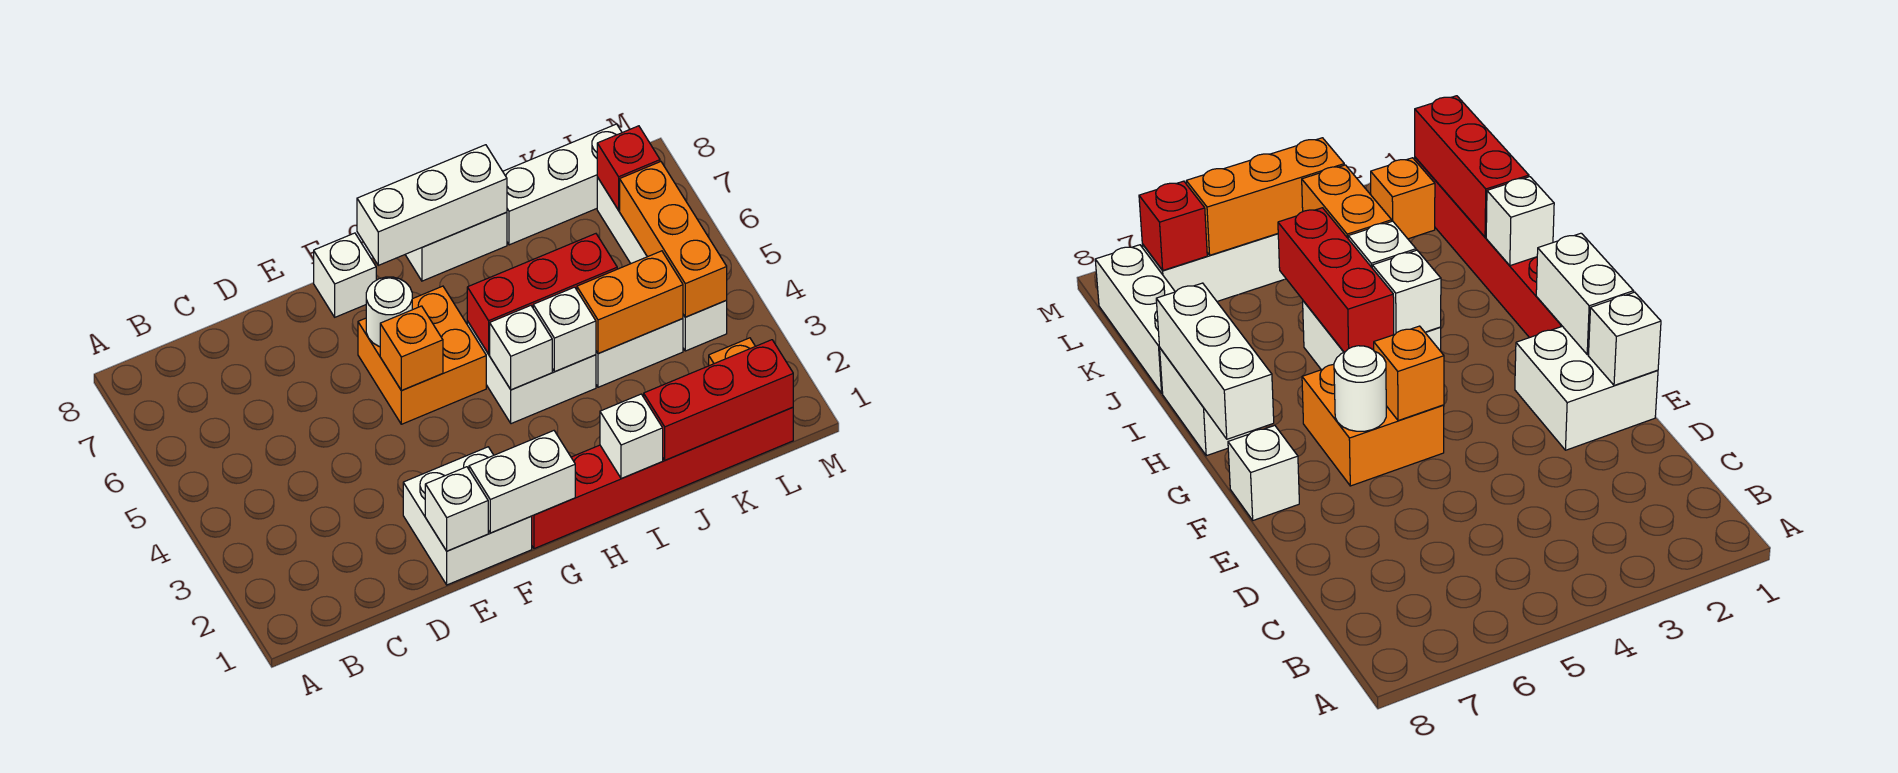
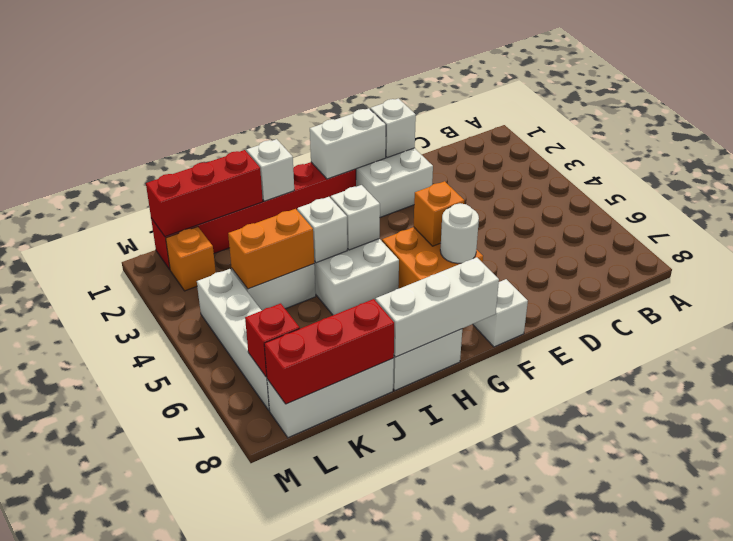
red 1x3 brick [467,234,617,354] -> red 1x3 brick moved to [264,299,394,404]
orange 1x3 brick [620,162,727,317] -> none

